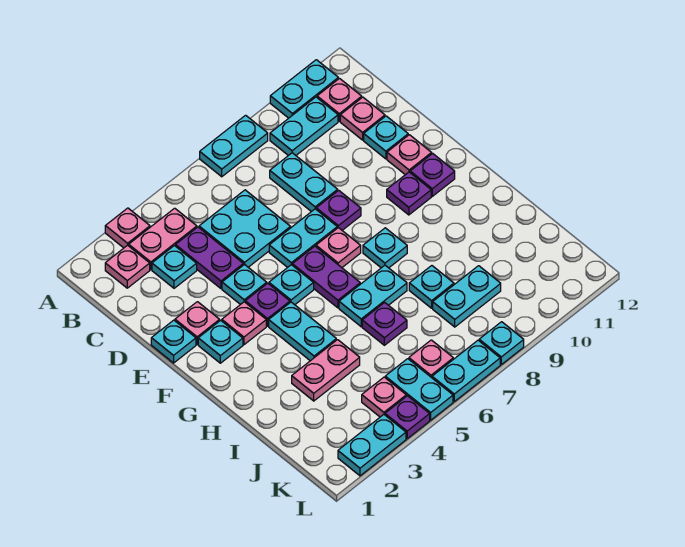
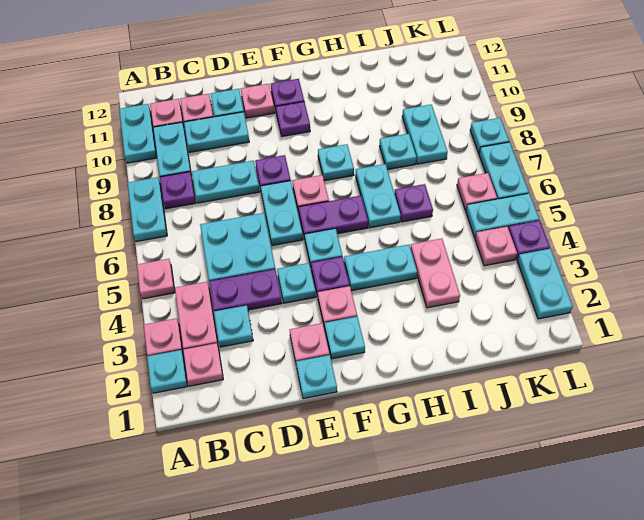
none -> cyan 1x1 plate [147,350,187,393]
none -> pink 1x1 plate [137,259,175,299]
none -> purple 1x1 plate [160,172,196,209]
none -> cyan 1x2 plate [184,112,249,152]

